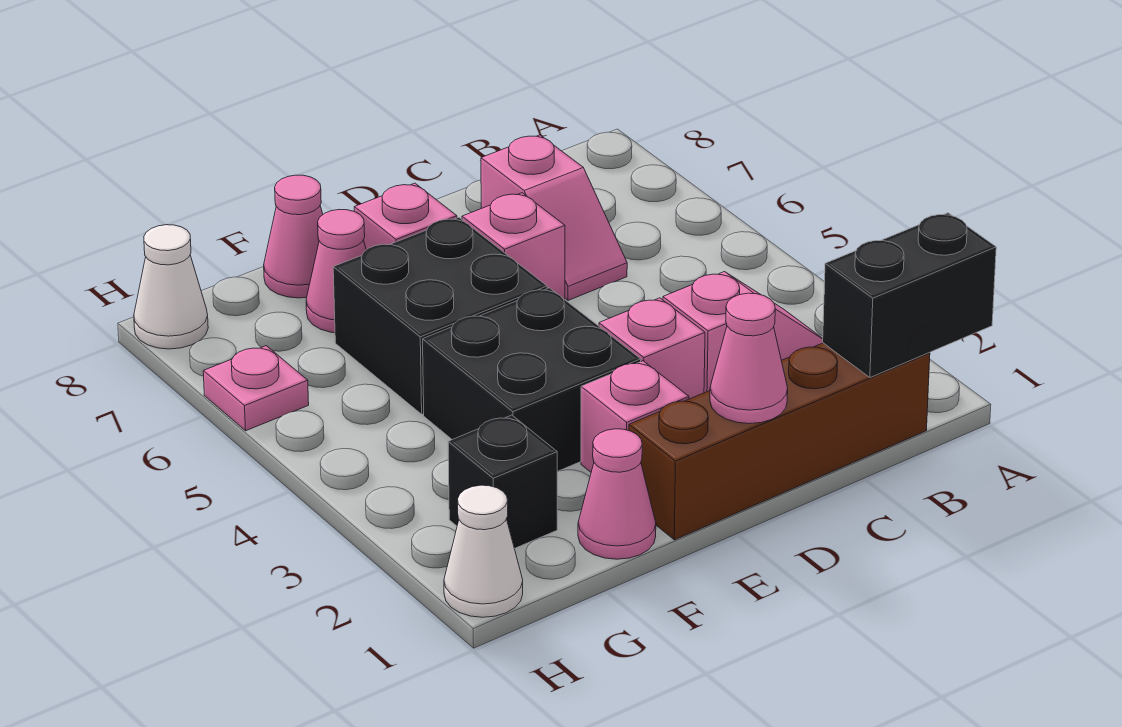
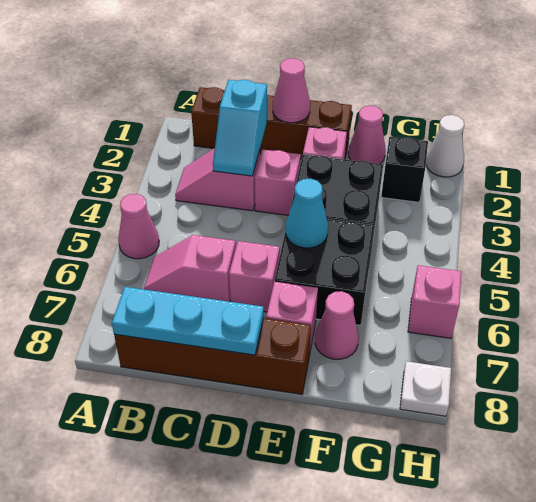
black 1x2 brick [823,213,996,378] -> none
none -> brown 1x4 brick [114,318,311,394]
none -> cyan 1x3 plate [112,287,264,355]
none -> cyan 1x2 slope [213,80,267,176]
pink 1x2 slope [481,135,627,300] -> pink 1x2 slope turned to [144,235,236,302]
none -> cyan 1x1 cone [286,179,328,248]
pink 1x1 cone [264,175,323,298] -> pink 1x1 cone moved to [118,194,159,259]
pink 1x1 plate [203,346,309,431] -> pink 1x1 brick [408,265,462,338]
white 1x1 cone [134,225,208,349] -> white 1x1 plate [400,361,451,416]

